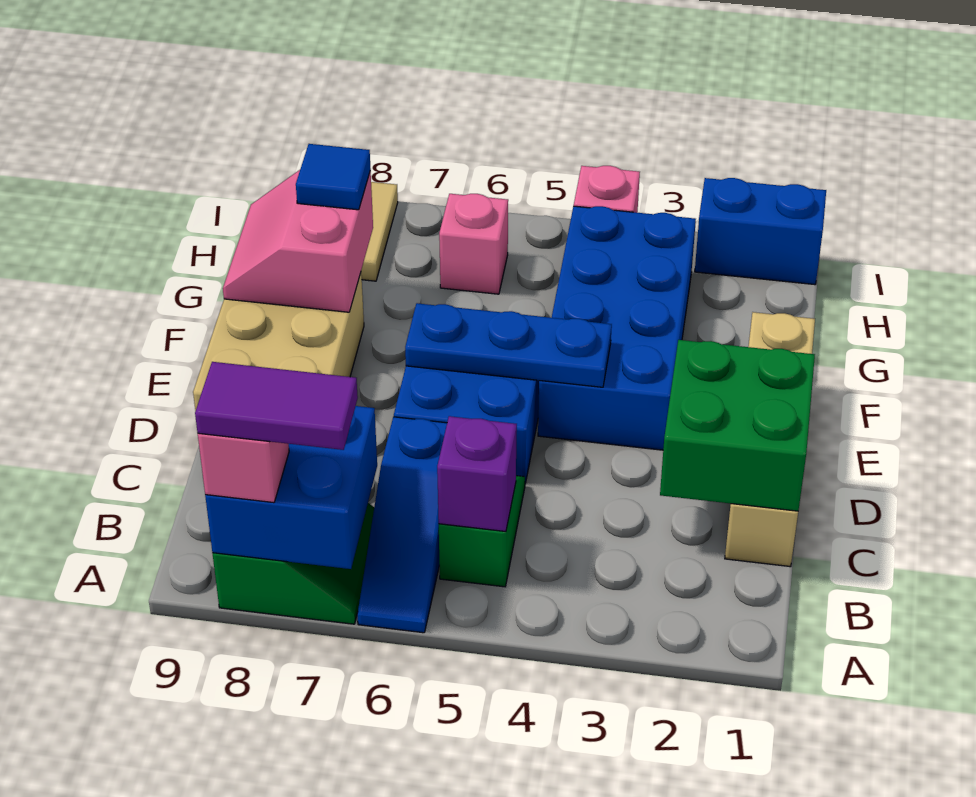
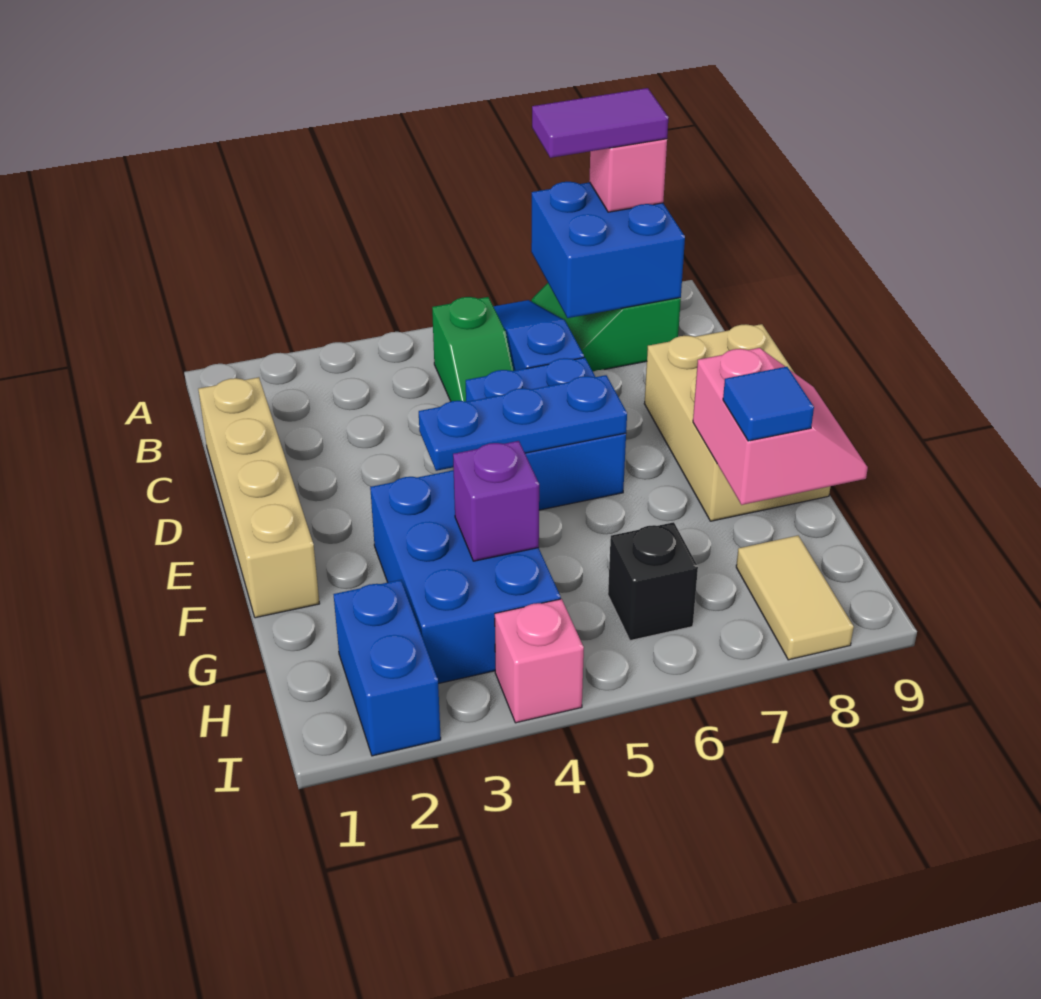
purple 1x1 brick [437,416,517,532] -> purple 1x1 brick moved to [453,441,539,561]
green 2x2 brick [660,340,815,511] -> none
blue 2x4 brick [538,206,696,450] -> blue 2x3 brick [370,470,561,684]
pink 1x1 brick [439,194,508,294] -> black 1x1 brick [608,522,698,641]
blue 1x2 brick [695,178,826,285] -> blue 1x2 brick turned to [334,580,441,756]

